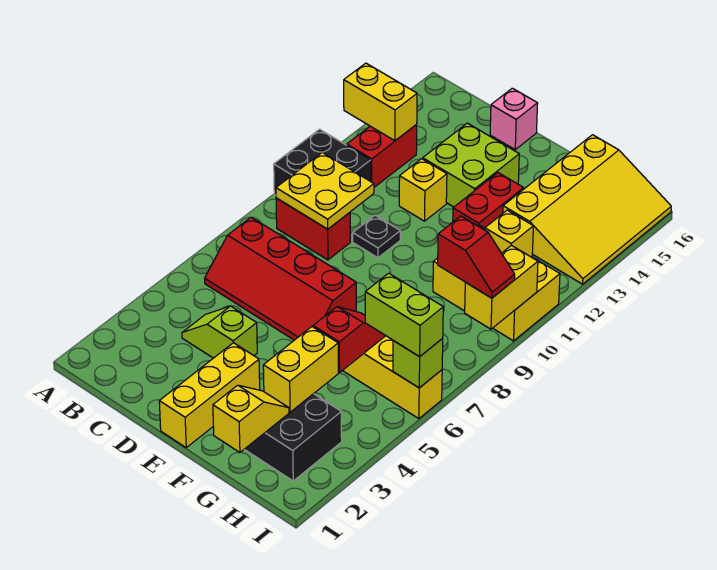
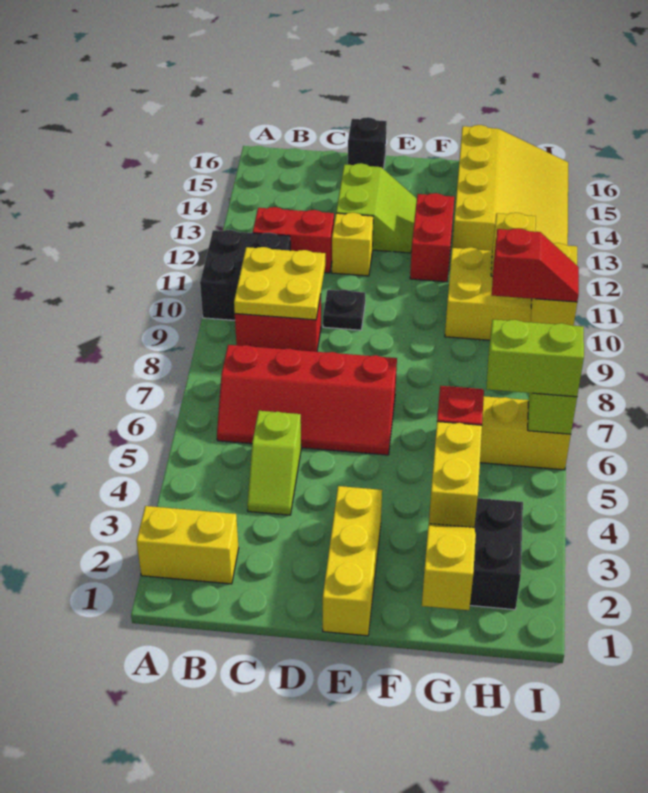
yellow 1x2 brick [344,63,417,141] -> yellow 1x2 brick moved to [137,506,239,584]
red 1x2 brick [347,125,417,187] -> red 1x2 brick turned to [253,207,334,273]
lime 1x2 slope [182,306,257,358] -> lime 1x2 slope turned to [247,411,301,515]
lime 2x2 brick [423,123,519,207] -> lime 2x2 slope [336,163,417,253]
pink 1x1 brick [490,88,538,149] -> black 1x1 brick [348,117,387,169]

